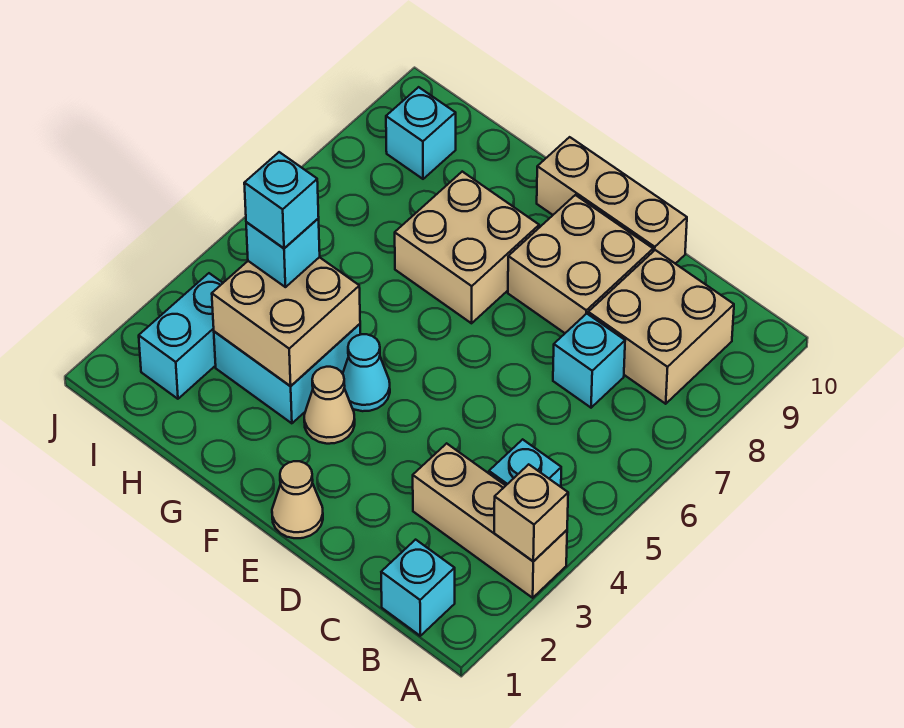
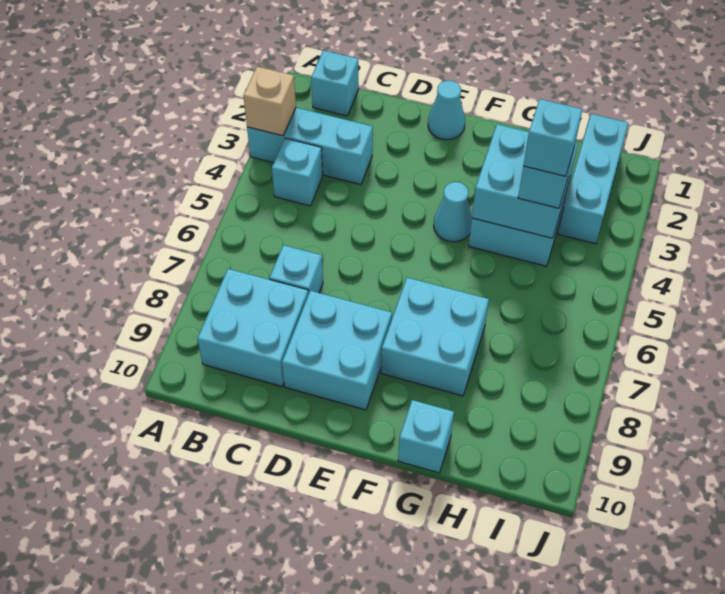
tan 1x3 brick [413,443,567,598] -> cyan 1x3 brick [247,108,373,185]
tan 2x2 brick [588,250,734,404] -> cyan 2x2 brick [197,269,308,387]
tan 2x2 brick [508,195,653,333] -> cyan 2x2 brick [282,291,392,410]
tan 1x3 brick [537,137,687,264] -> none
tan 1x1 cone [272,461,323,538] -> cyan 1x1 cone [428,81,465,140]
tan 1x1 cone [304,367,355,444] -> none
tan 2x2 brick [395,172,539,323] -> cyan 2x2 brick [381,278,489,396]
tan 2x2 brick [212,257,360,386] -> cyan 2x2 brick [472,124,578,238]
cyan 1x2 brick [139,273,223,399] -> cyan 1x3 brick [558,114,628,244]
cyan 1x1 brick [386,87,456,179] -> cyan 1x1 brick moved to [398,400,454,473]

